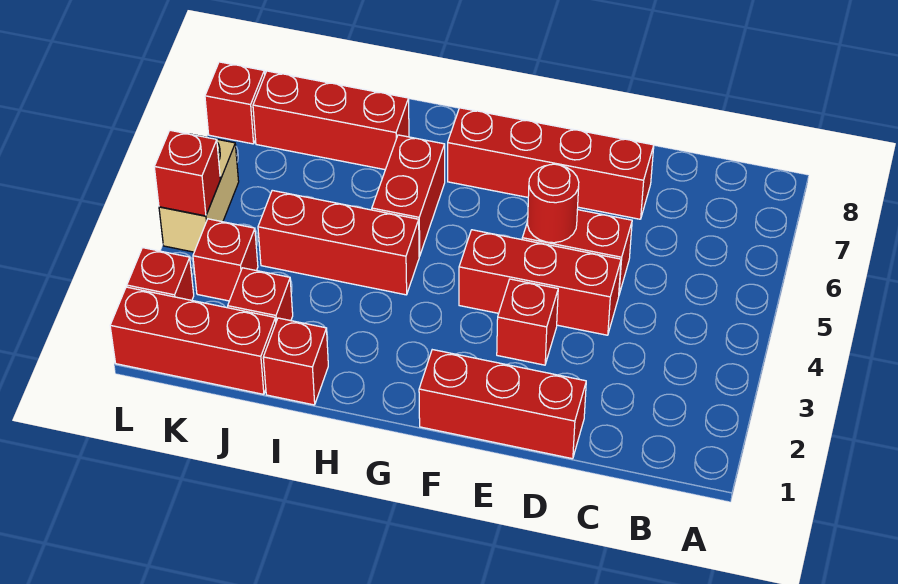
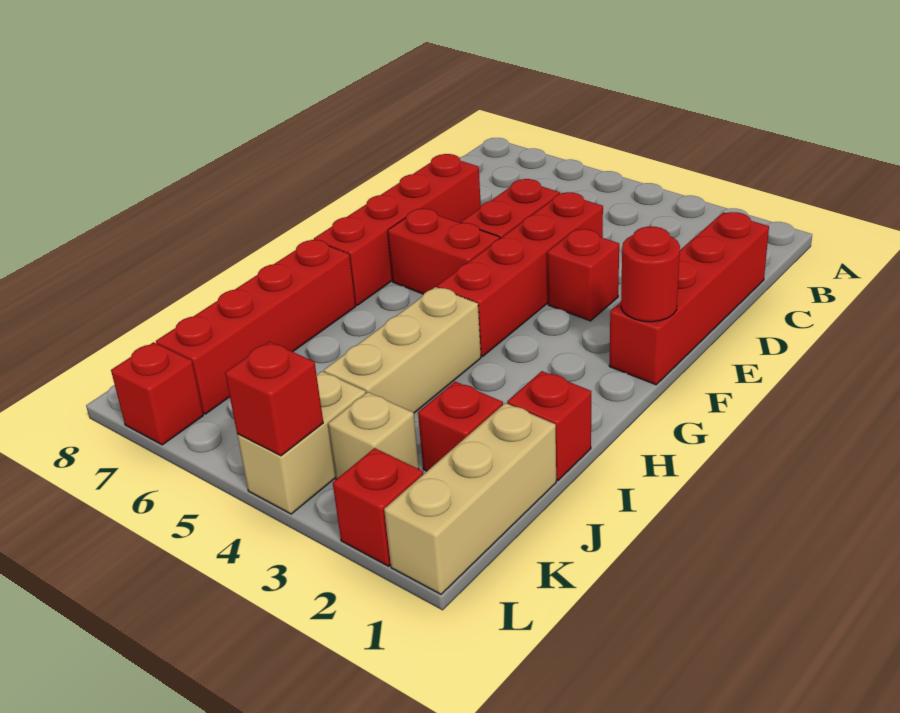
red 1x3 brick [419,350,586,459] -> red 1x4 brick [609,212,769,385]
red 1x3 brick [459,230,621,335] -> red 1x4 brick [437,192,603,357]
red 1x1 round brick [528,164,579,243] -> red 1x1 round brick moved to [621,227,680,322]
red 1x3 brick [258,190,419,295] -> tan 1x3 brick [324,287,481,413]
red 1x2 brick [372,135,445,256] -> red 1x2 brick moved to [388,209,500,294]
red 1x3 brick [253,71,409,170] -> red 1x4 brick [156,240,356,414]
red 1x3 brick [110,287,276,394] -> tan 1x3 brick [384,403,556,594]
red 1x1 brick [193,219,258,301] -> tan 1x1 brick [328,392,419,479]
tan 1x2 brick [159,139,239,252] -> tan 1x2 brick turned to [237,371,366,514]

